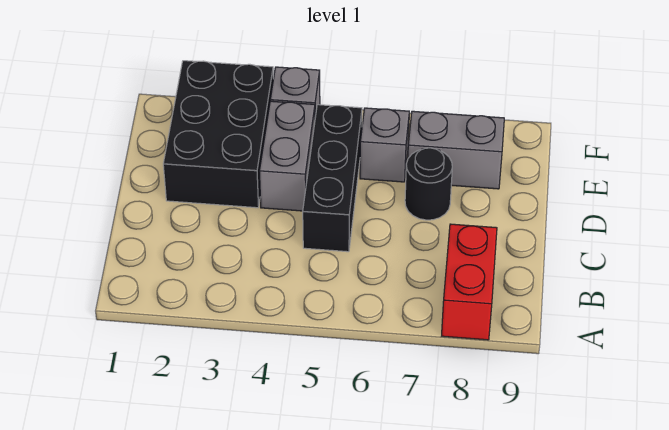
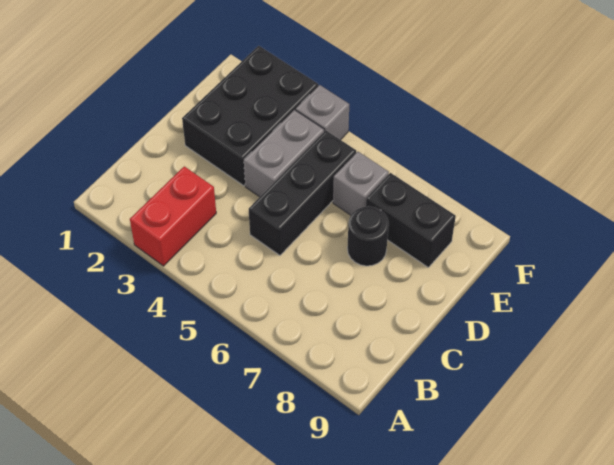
red 1x2 brick [442,224,497,340] -> red 1x2 brick moved to [130,166,216,266]
grey 1x2 brick [408,111,504,189] -> black 1x2 brick [366,173,456,268]

